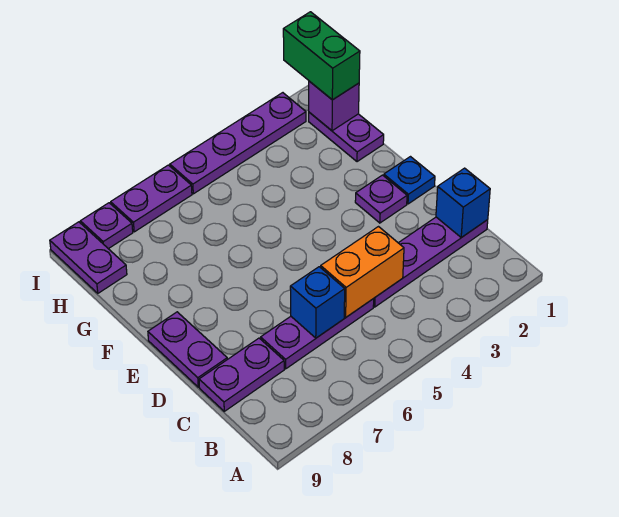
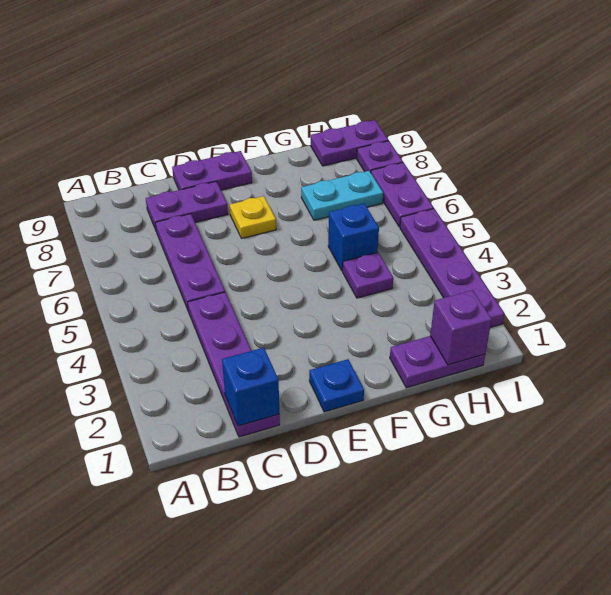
orange 1x2 brick [321,227,404,317] -> none
blue 1x1 brick [290,267,345,338] -> blue 1x1 brick moved to [328,203,379,271]
purple 1x2 plate [199,338,284,411] -> purple 1x2 plate turned to [146,181,228,230]
purple 1x1 plate [355,175,407,223] -> purple 1x1 plate moved to [343,252,393,298]
none -> yellow 1x1 plate [230,196,276,238]
none -> cyan 1x2 plate [301,171,383,220]
green 1x2 brick [283,12,360,100] -> none

